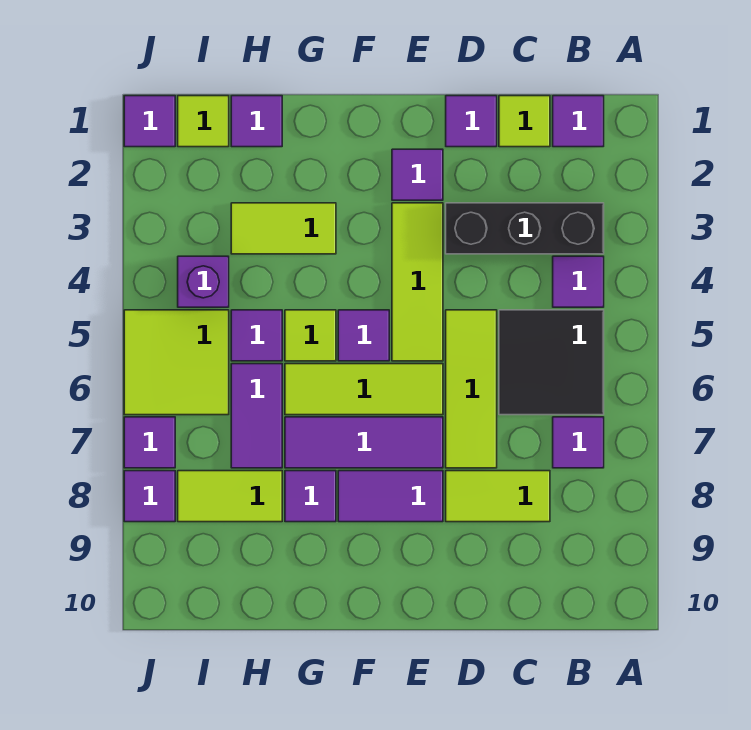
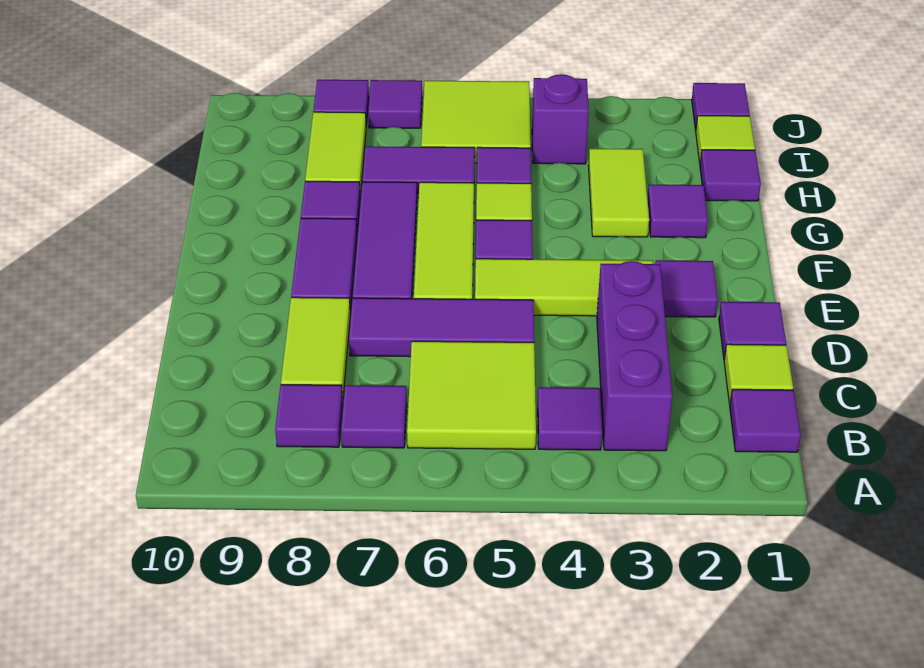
black 1x3 brick [446,203,604,254] -> purple 1x3 brick [597,261,672,451]
black 2x2 tile [499,310,604,415] -> lime 2x2 tile [407,341,536,449]
none -> purple 1x1 tile [275,385,343,447]
lime 1x3 tile [446,310,497,468] -> purple 1x3 tile [349,298,534,357]
none -> purple 1x1 tile [648,185,708,238]

